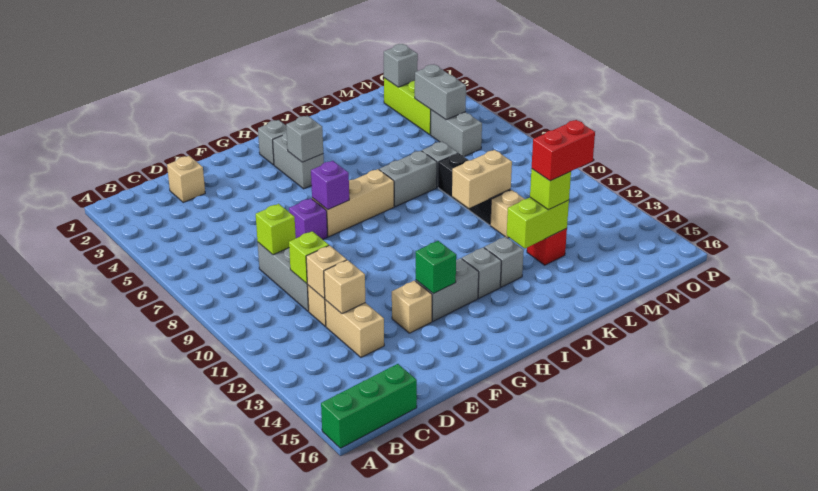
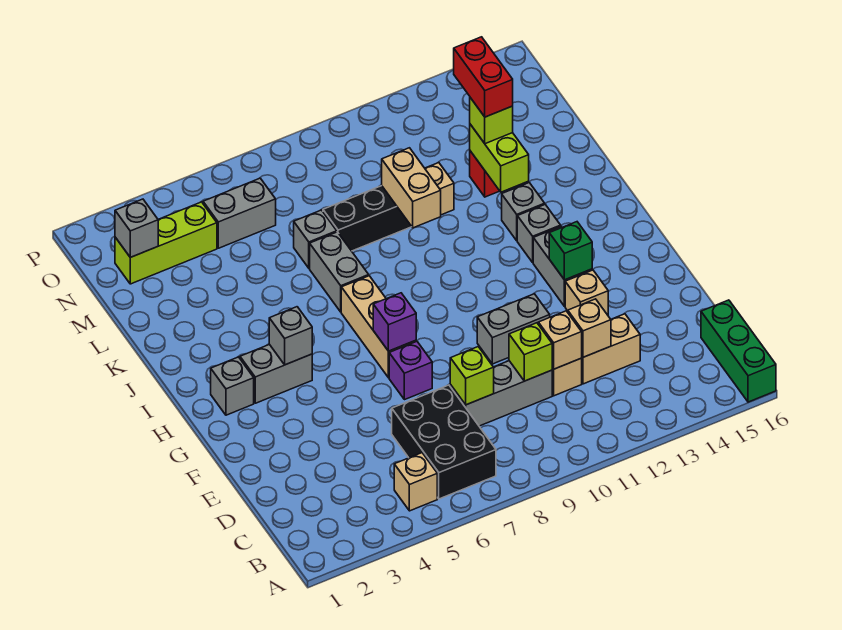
none -> black 2x3 brick [392,385,496,499]
tan 1x1 brick [167,156,205,202] -> tan 1x1 brick moved to [394,453,437,511]
grey 1x2 brick [415,65,466,120] -> grey 1x2 brick moved to [477,294,550,364]

